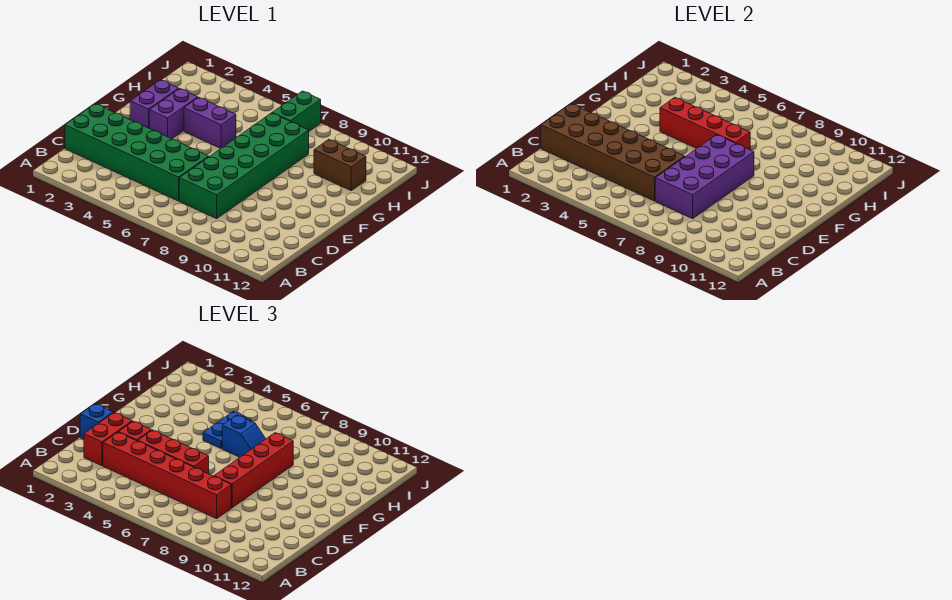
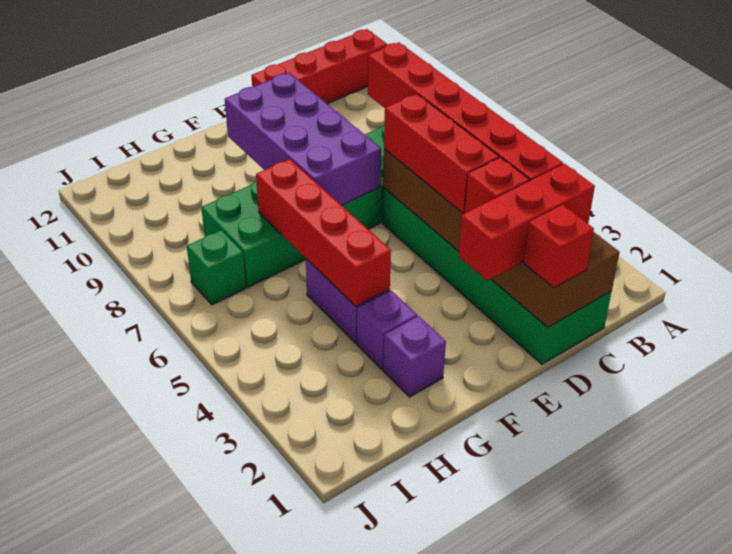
red 1x2 brick [84,412,132,466] -> red 1x3 brick [459,164,595,281]
purple 2x4 brick [655,135,754,219] -> purple 2x4 brick turned to [225,73,381,205]
blue 1x1 brick [80,404,113,439] -> red 1x1 brick [524,205,594,288]
red 1x4 brick [214,433,293,508] -> red 1x4 brick moved to [251,29,387,103]
purple 1x2 brick [130,80,179,128] -> purple 1x1 brick [383,316,446,397]
purple 1x2 brick [149,89,198,139] -> purple 1x1 brick [357,290,417,370]
blue 1x2 plate [203,411,251,448] -> none
blue 1x2 slope [222,415,266,457] -> none
brown 1x2 brick [314,139,366,191] -> none
green 1x2 brick [272,91,321,131] -> green 1x1 brick [187,230,246,305]

